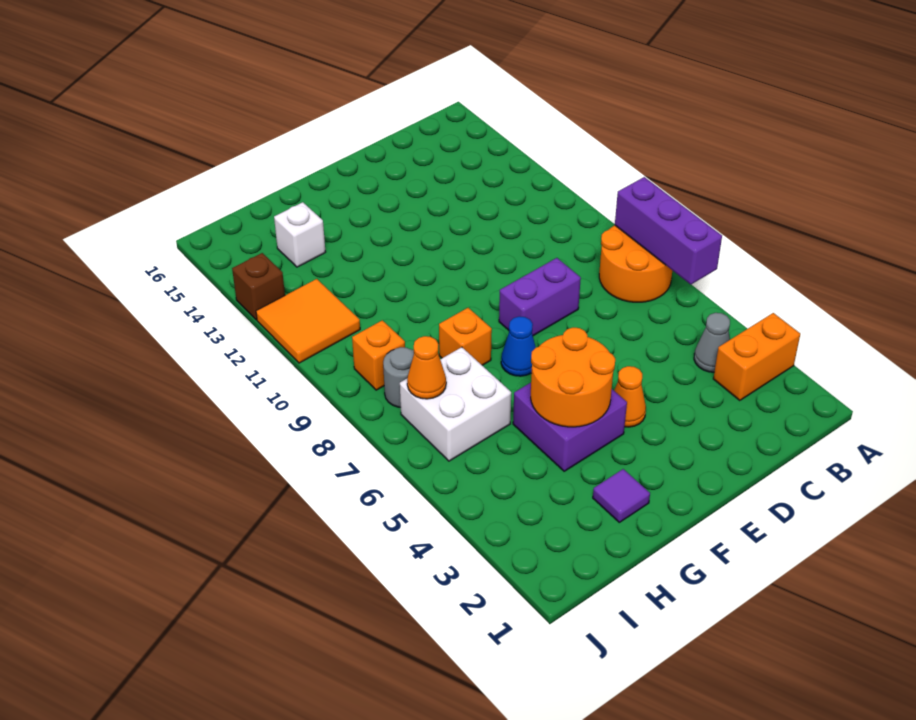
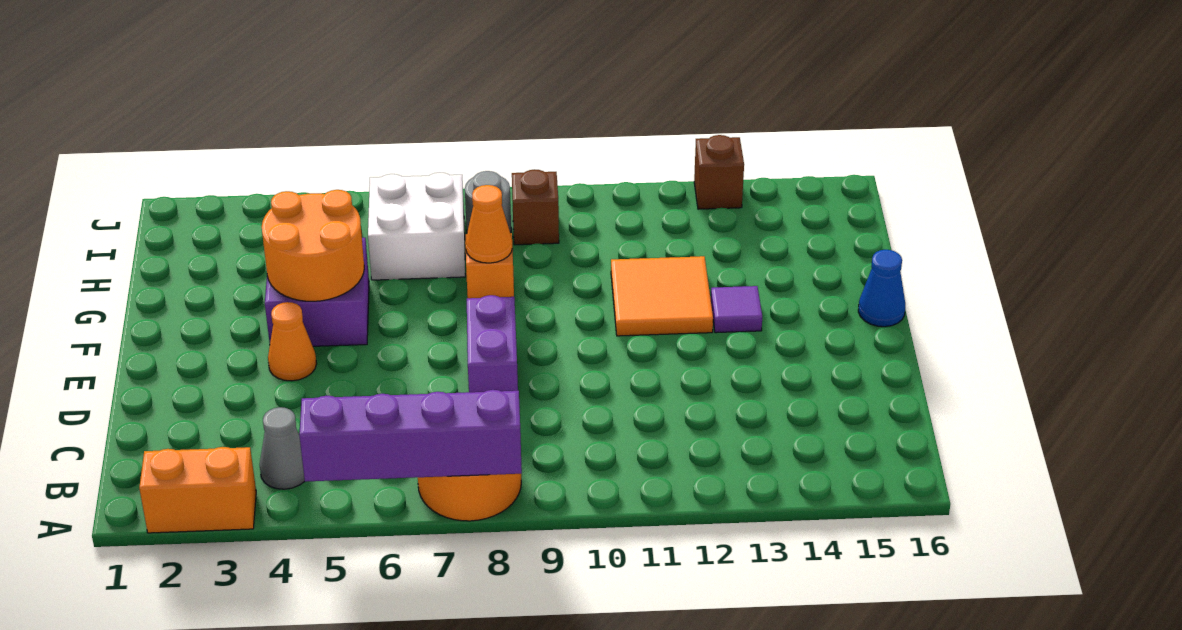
orange 1x2 brick [713,313,800,401] -> orange 1x2 brick turned to [139,447,256,533]
purple 1x3 brick [615,177,722,285] -> purple 1x4 brick [299,390,522,482]
blue 1x1 cone [501,316,536,376] -> blue 1x1 cone moved to [858,250,905,327]
purple 1x1 tile [593,469,650,522] -> purple 1x1 tile moved to [711,286,762,333]
white 1x1 brick [274,202,325,267] -> none
orange 1x1 cone [407,336,446,399] -> orange 1x1 cone moved to [465,185,512,263]
orange 1x1 brick [352,320,405,390] -> brown 1x1 brick [512,169,559,245]
orange 2x2 tile [256,279,360,363] -> orange 2x2 tile moved to [611,256,713,336]

